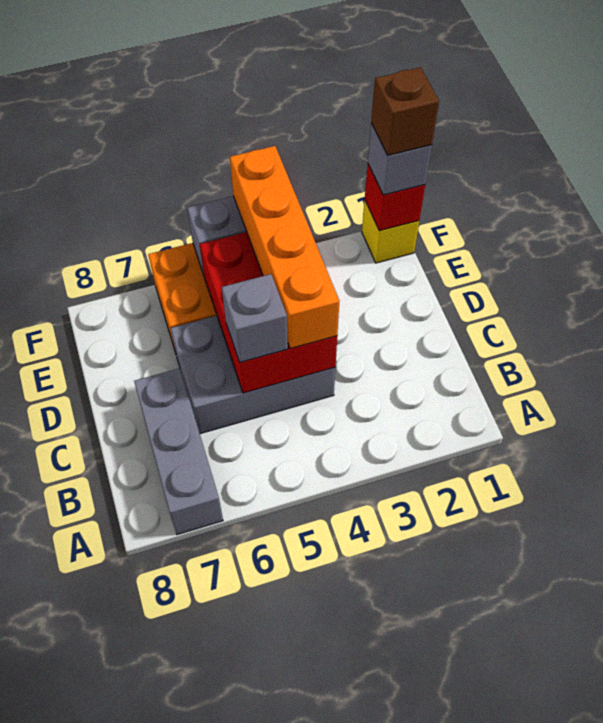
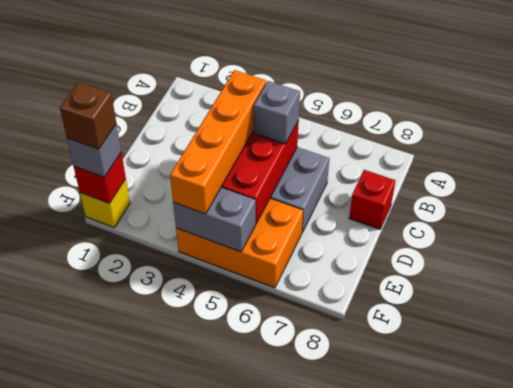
grey 1x3 brick [134,368,223,535] -> none
none -> red 1x1 brick [349,170,396,229]

